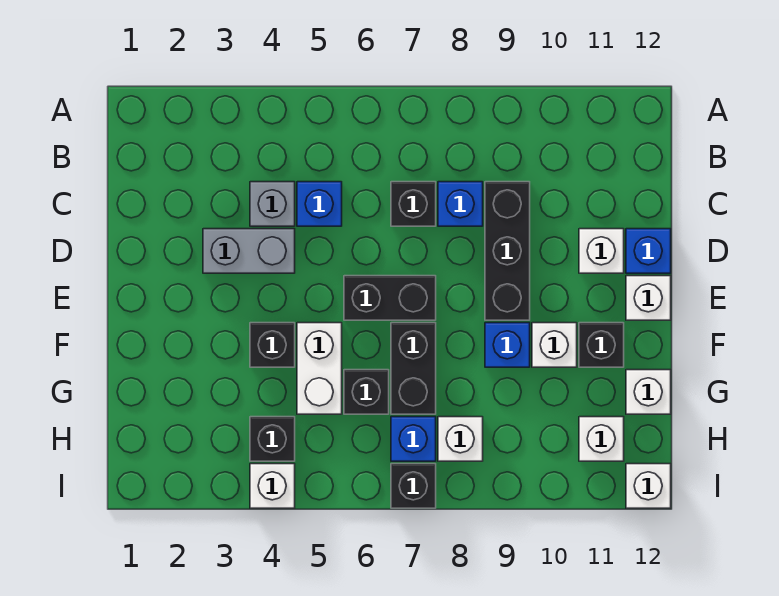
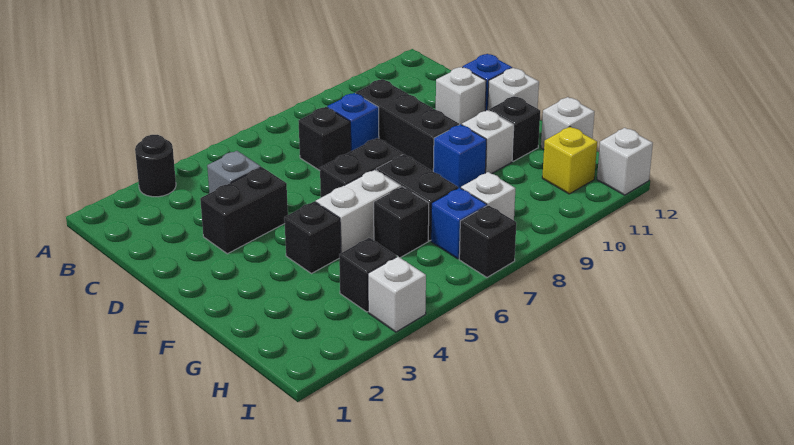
none -> black 1x1 round brick [135,135,176,197]
blue 1x1 brick [297,182,342,226] -> none
grey 1x2 brick [203,229,295,273] -> black 1x2 brick [200,167,288,254]
white 1x2 brick [297,323,342,414] -> white 1x2 brick turned to [316,170,401,253]
white 1x1 brick [579,417,624,461] -> yellow 1x1 brick [542,127,597,194]

